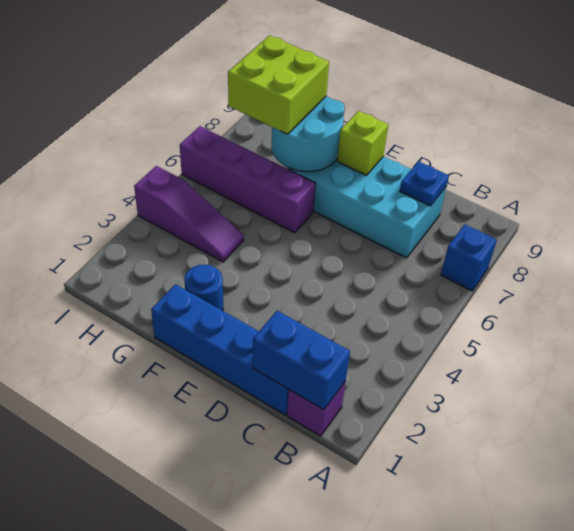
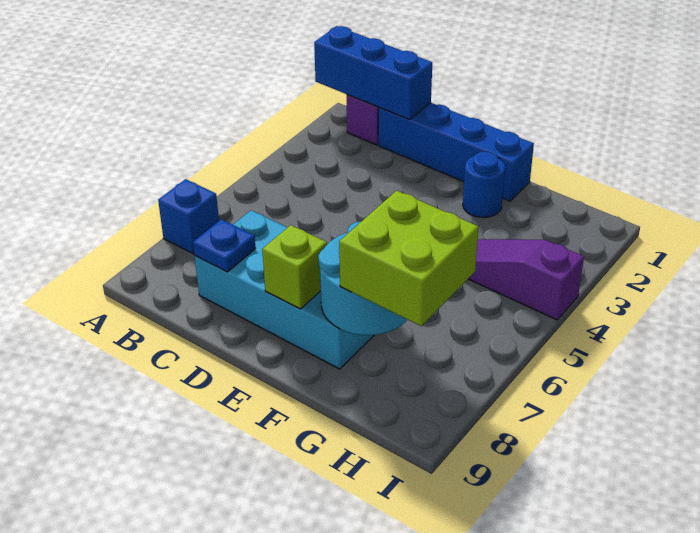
blue 1x2 brick [253,311,350,410] -> blue 1x3 brick [314,26,432,120]
purple 1x4 brick [180,126,316,233] -> none

